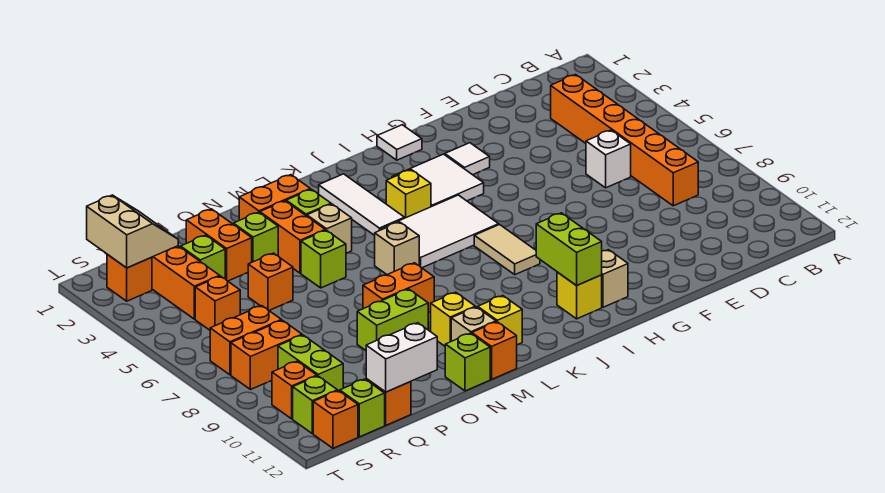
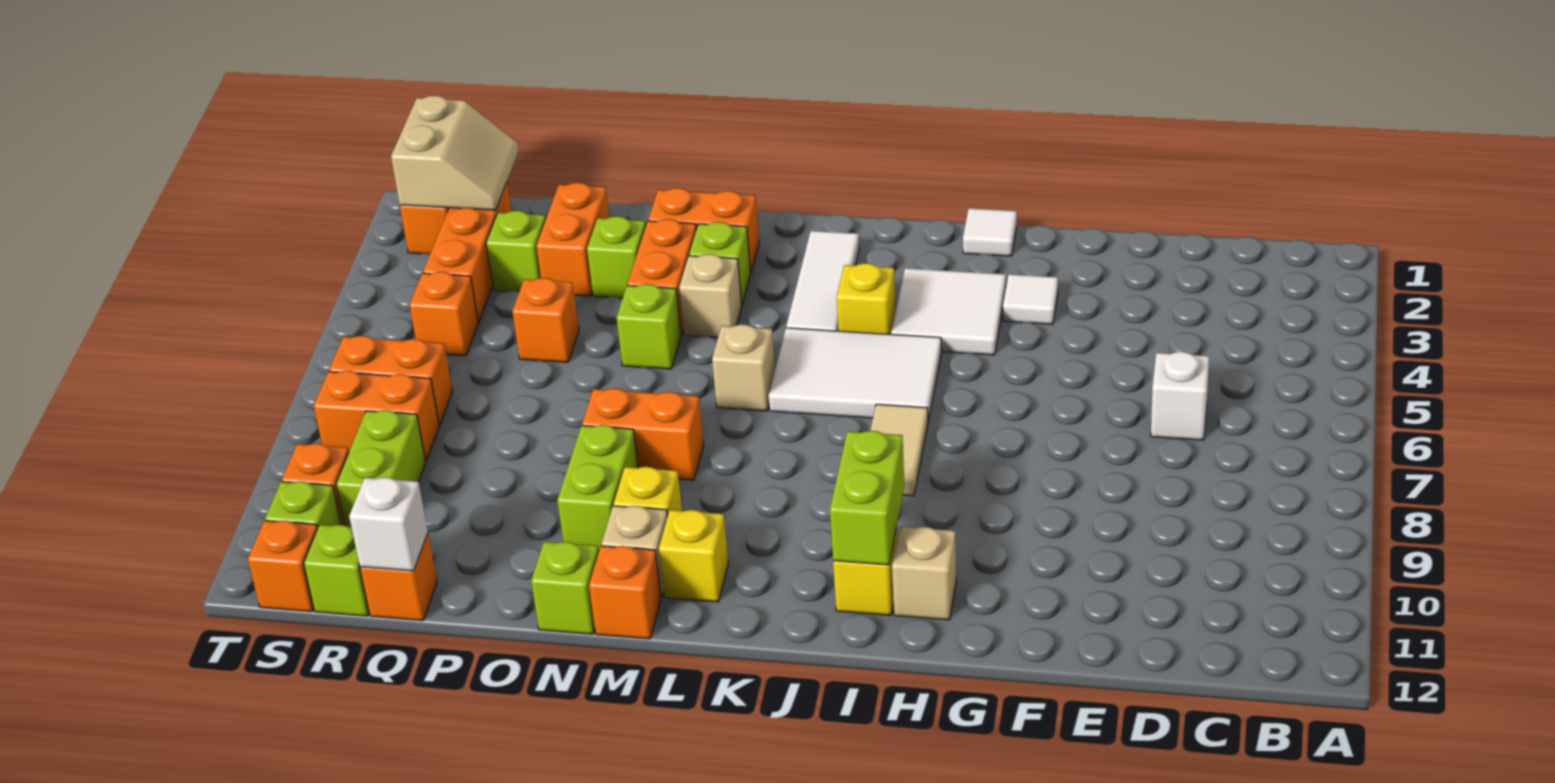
orange 1x6 brick [551,75,698,206] -> none
lime 1x2 brick [357,289,428,350] -> lime 1x2 brick turned to [557,425,638,550]
white 1x2 brick [366,323,437,392] -> white 1x1 brick [349,477,428,571]

